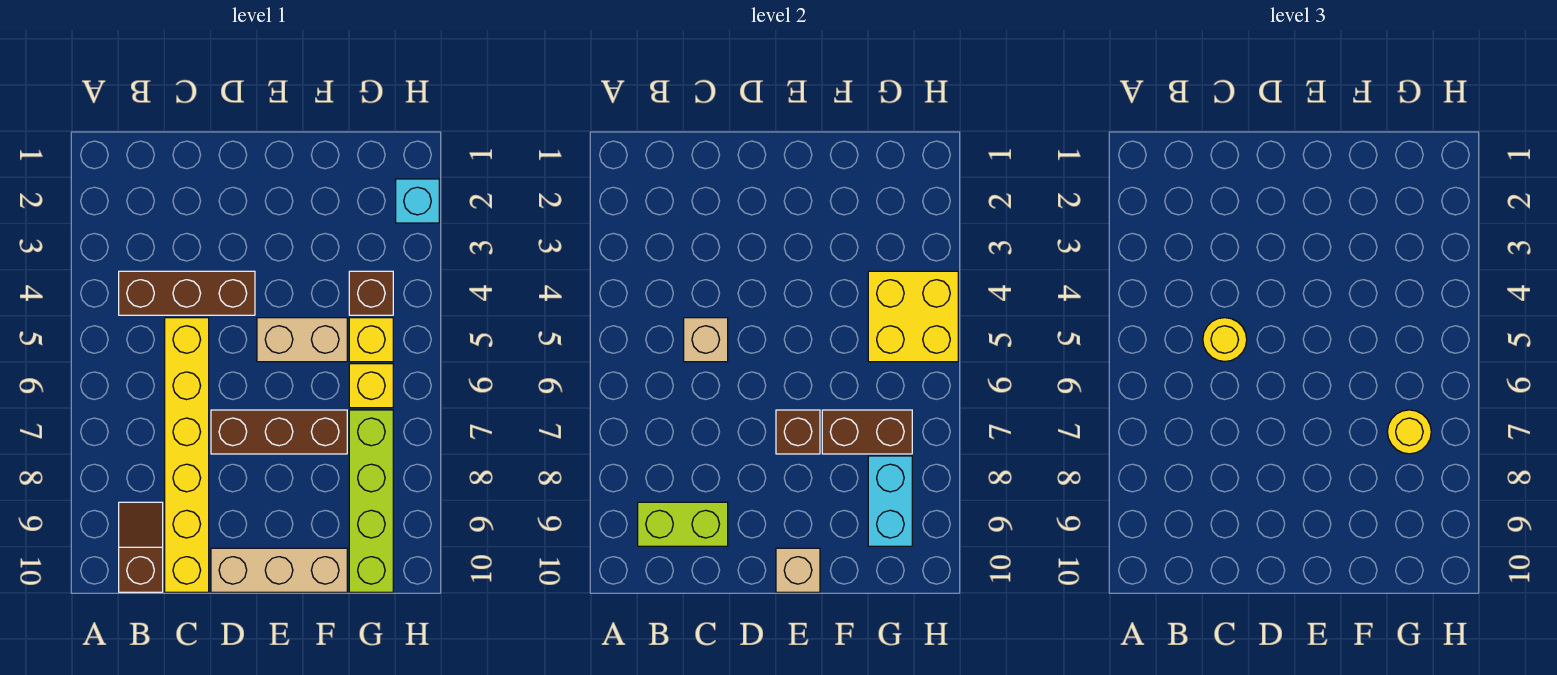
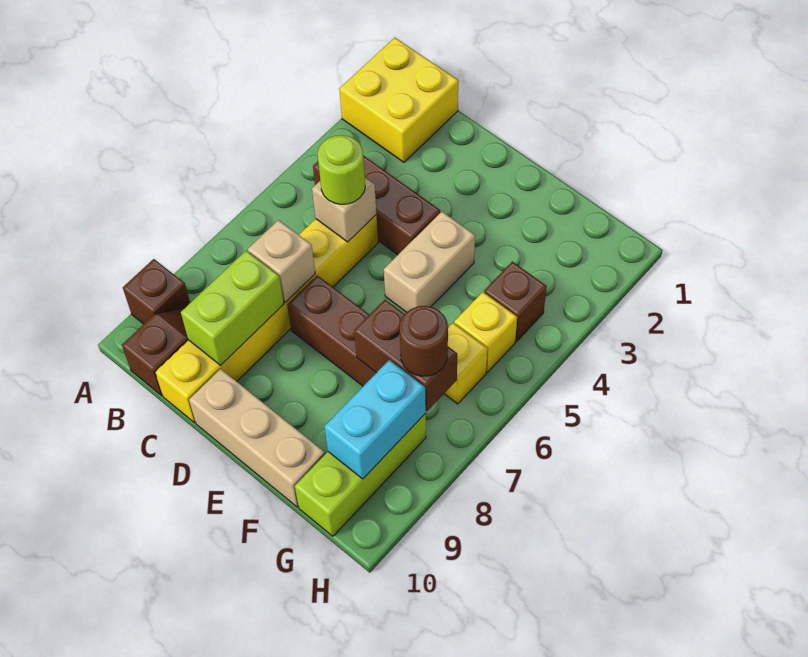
lime 1x2 brick [638,502,728,546] -> lime 1x2 brick turned to [181,251,284,365]
yellow 1x1 round brick [1203,318,1247,362] -> lime 1x1 round brick [318,135,365,204]
tan 1x2 brick [257,318,347,362] -> tan 1x2 brick turned to [384,212,475,312]
brown 1x1 brick [776,410,820,454] -> brown 1x1 brick moved to [123,259,190,324]
tan 1x1 brick [776,548,820,592] -> tan 1x1 brick moved to [248,220,315,302]
yellow 2x2 brick [868,271,958,362] -> yellow 2x2 brick moved to [339,38,458,162]
lime 1x4 brick [349,410,393,592] -> lime 1x3 brick [295,413,426,536]
yellow 1x1 round brick [1387,410,1431,454] -> brown 1x1 round brick [399,306,448,376]
cyan 1x1 brick [396,179,439,223] -> none

